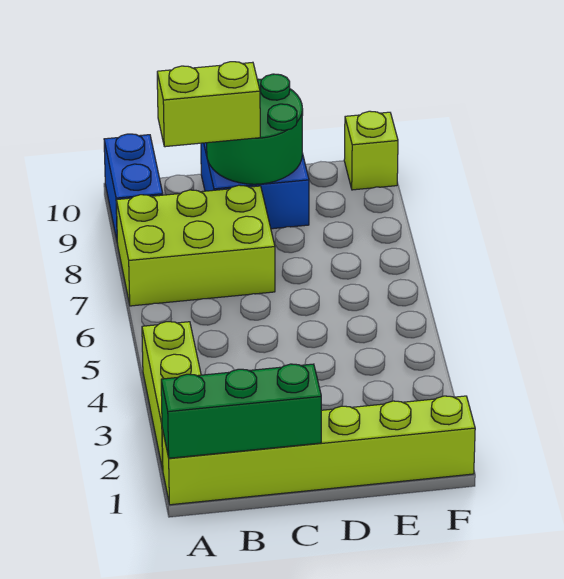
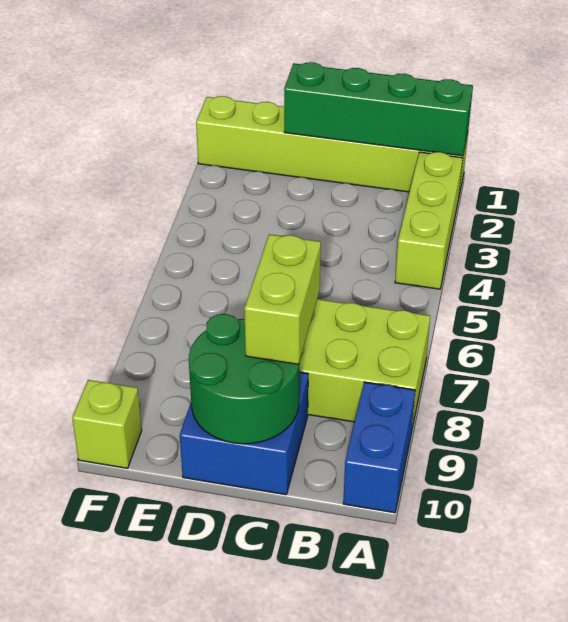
green 1x3 brick [161,364,321,458] -> green 1x4 brick [284,62,473,156]
lime 1x2 brick [157,62,260,147] -> lime 1x2 brick turned to [244,234,321,364]

